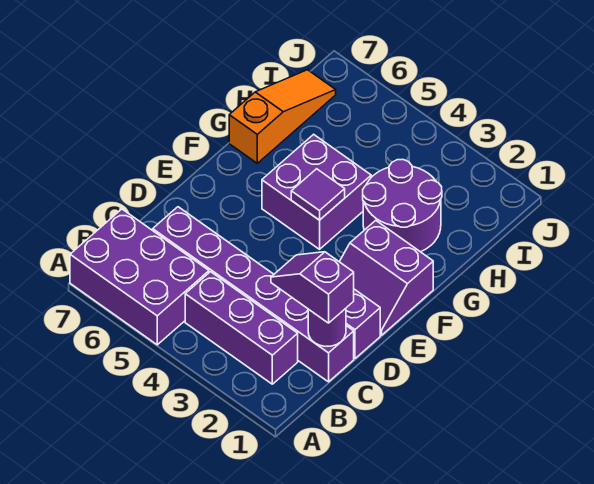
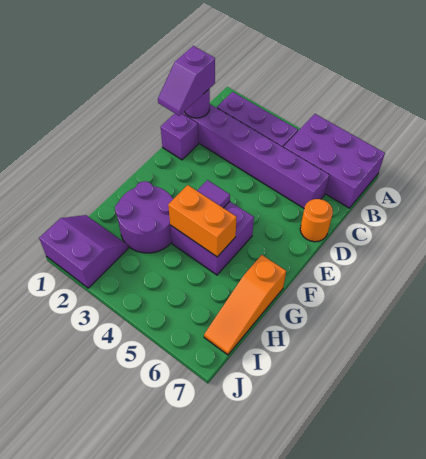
purple 1x2 slope [271,252,354,323] -> purple 1x2 slope turned to [158,46,215,116]
none -> orange 1x1 round brick [300,199,333,242]
purple 2x2 slope [340,220,433,335] -> purple 2x2 slope moved to [39,215,128,288]
none -> orange 1x2 brick [168,185,237,257]

